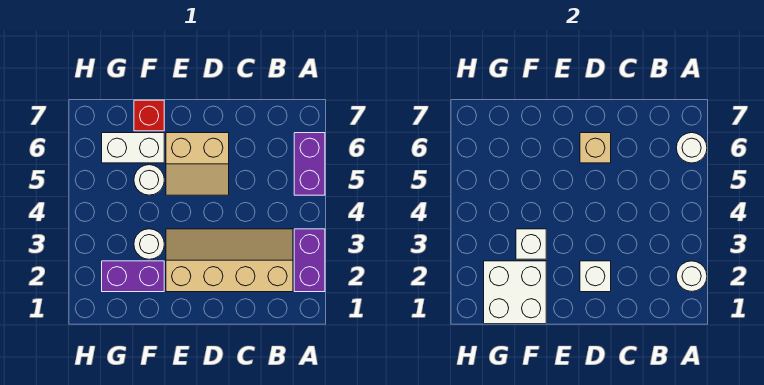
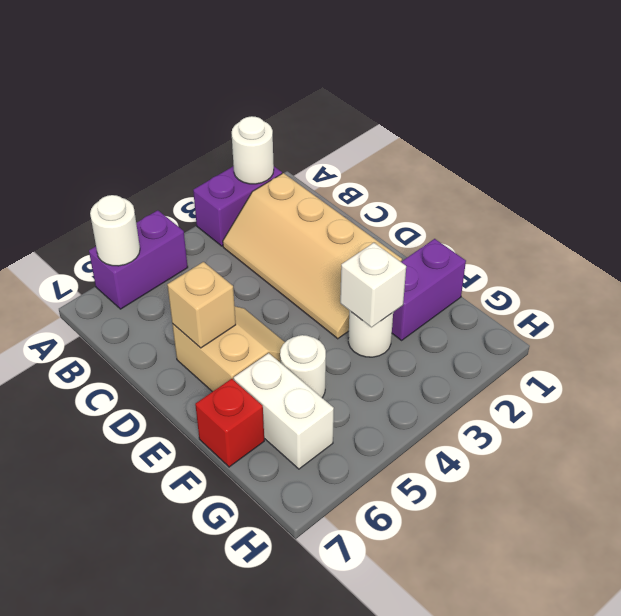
white 1x1 brick [580,261,611,292] -> none
white 2x2 brick [484,261,546,324] -> none
purple 1x2 brick [102,261,164,292] -> purple 1x2 brick turned to [392,239,466,340]

